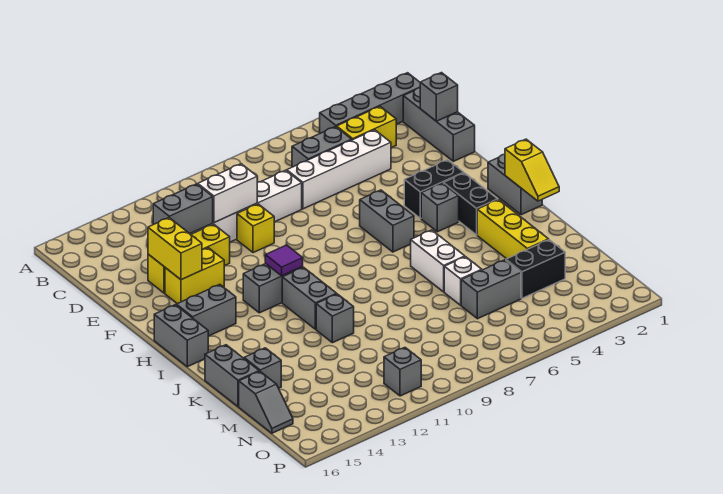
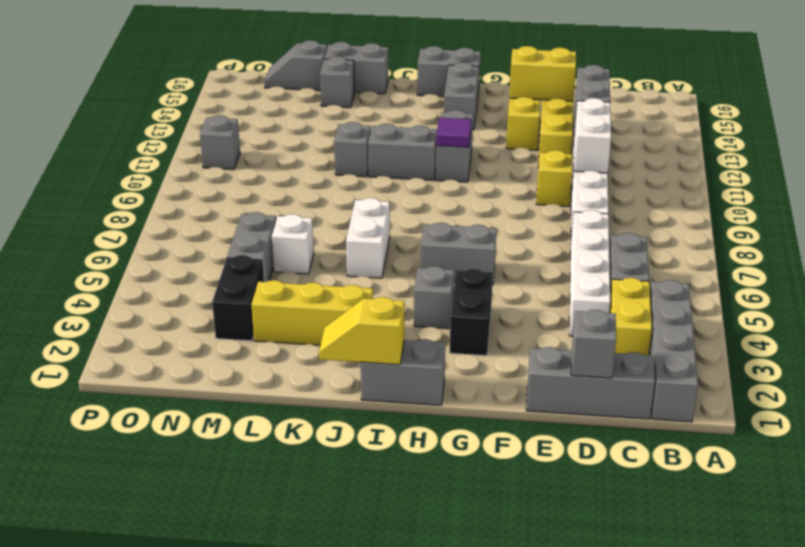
black 1x2 brick [444,173,498,235] -> none
white 1x2 brick [411,230,465,292] -> white 1x2 brick turned to [346,198,390,278]

